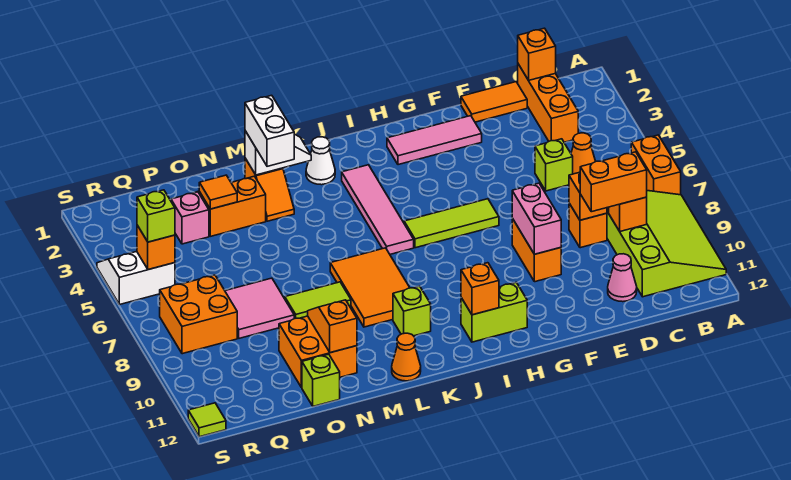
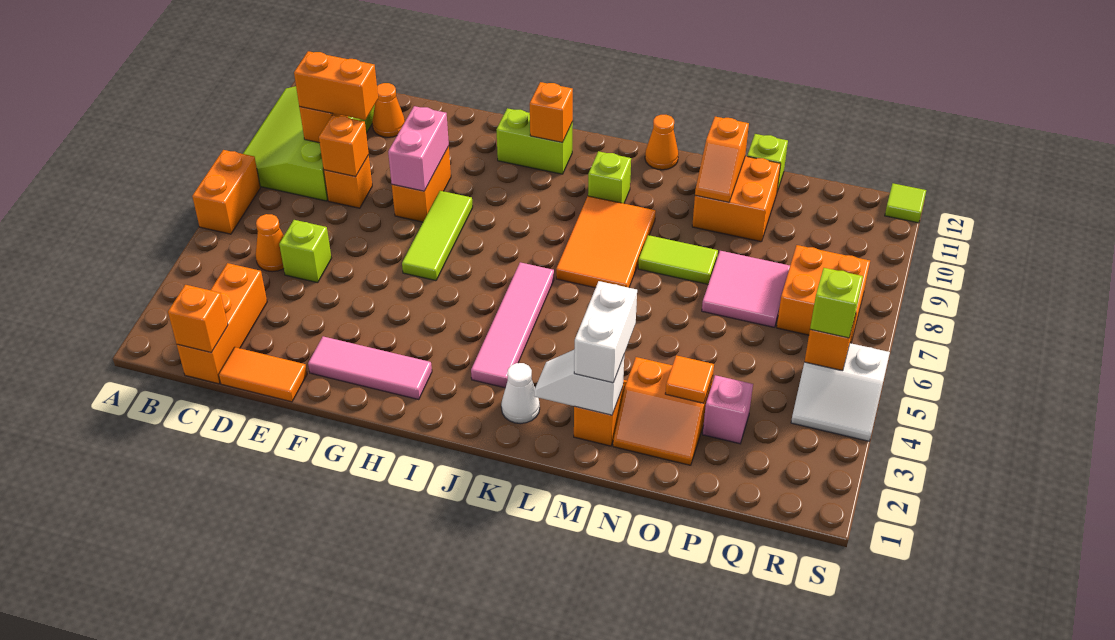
pink 1x1 cone [608,254,637,302] -> orange 1x1 cone [372,83,405,137]
lime 1x3 tile [404,199,499,248] -> lime 1x3 tile turned to [402,191,473,281]

